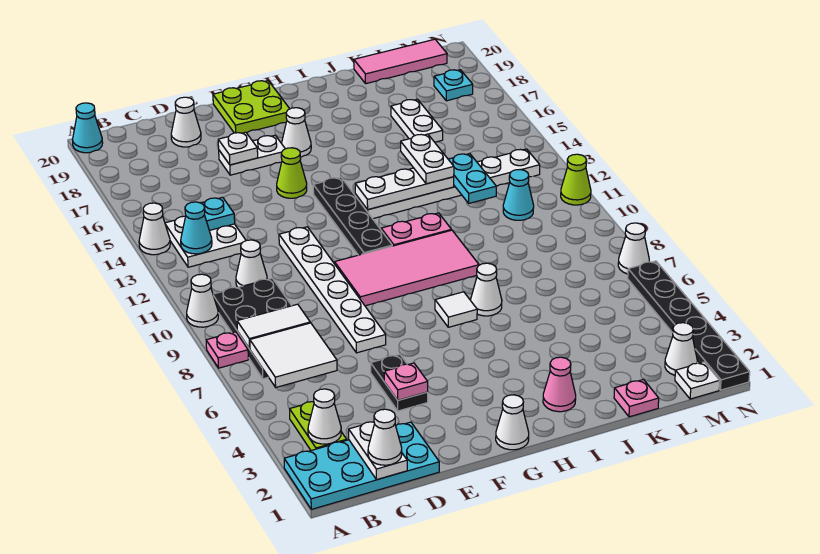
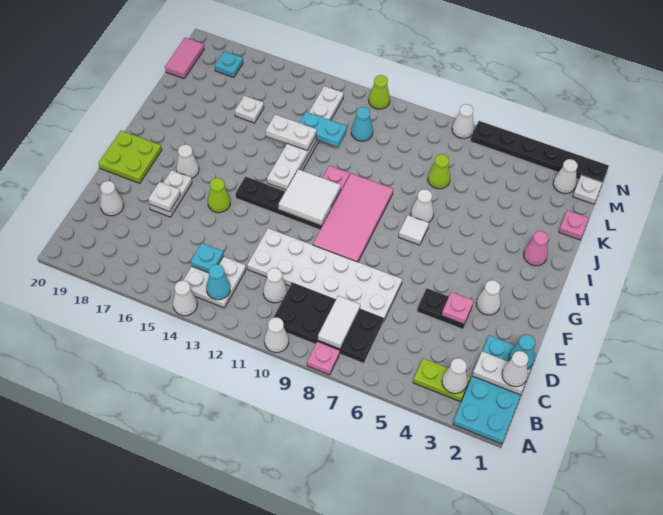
cyan 1x1 cone [73,103,103,153] -> cyan 1x1 cone moved to [509,334,535,369]
white 2x2 tile [250,323,337,387] -> white 2x2 tile moved to [279,169,341,225]
white 1x6 plate [279,227,386,353] -> white 2x6 plate [247,228,402,322]
white 1x1 cone [496,395,529,450] -> white 1x1 cone moved to [476,280,501,315]
none -> lime 1x1 cone [428,154,450,189]
white 1x2 plate [391,99,443,142] -> white 1x1 plate [235,96,264,123]
pink 1x3 tile [354,39,447,84] -> pink 1x2 tile [165,38,204,79]

